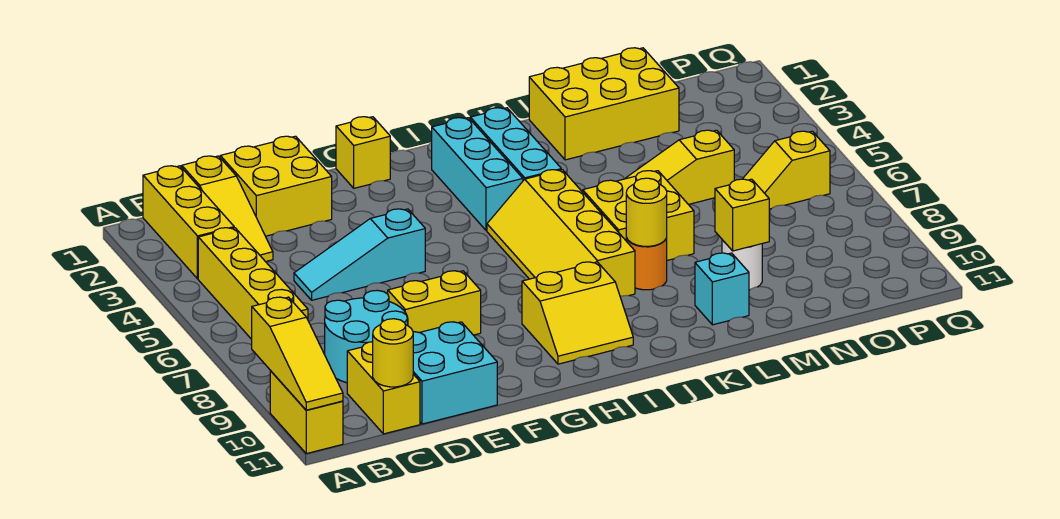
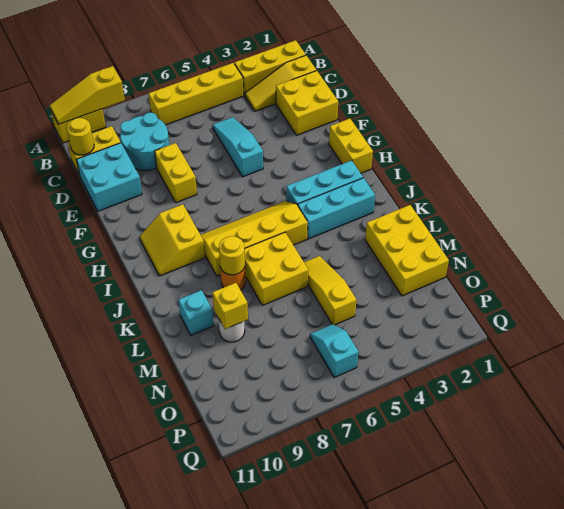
yellow 1x1 brick [336,117,390,188] -> yellow 1x2 brick [329,119,373,173]
yellow 1x2 slope [743,131,830,209] -> cyan 1x2 slope [310,324,358,377]

